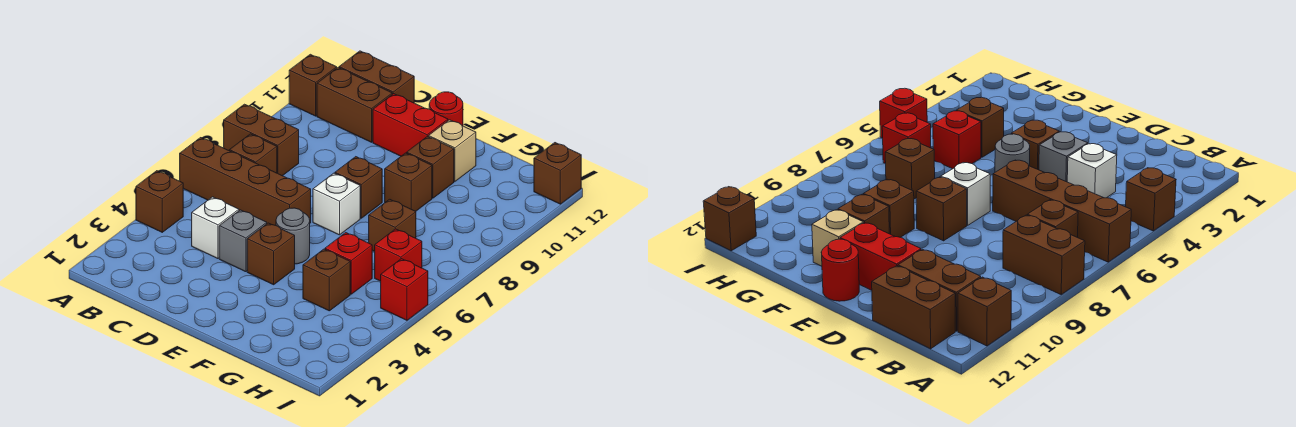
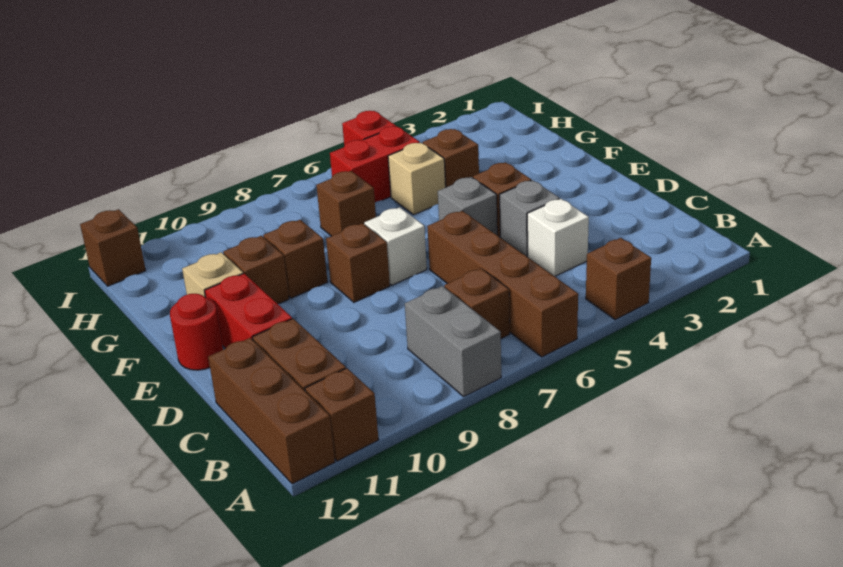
brown 1x2 brick [224,104,299,176] -> grey 1x2 brick [405,286,501,396]
brown 1x2 brick [339,51,414,103] -> brown 1x3 brick [208,338,335,484]
grey 1x1 round brick [276,208,310,264] -> grey 1x1 brick [438,177,497,235]
red 1x1 brick [325,233,372,294] -> tan 1x1 brick [388,143,446,215]
red 1x1 brick [375,229,422,281] -> red 1x2 brick [330,126,420,202]

